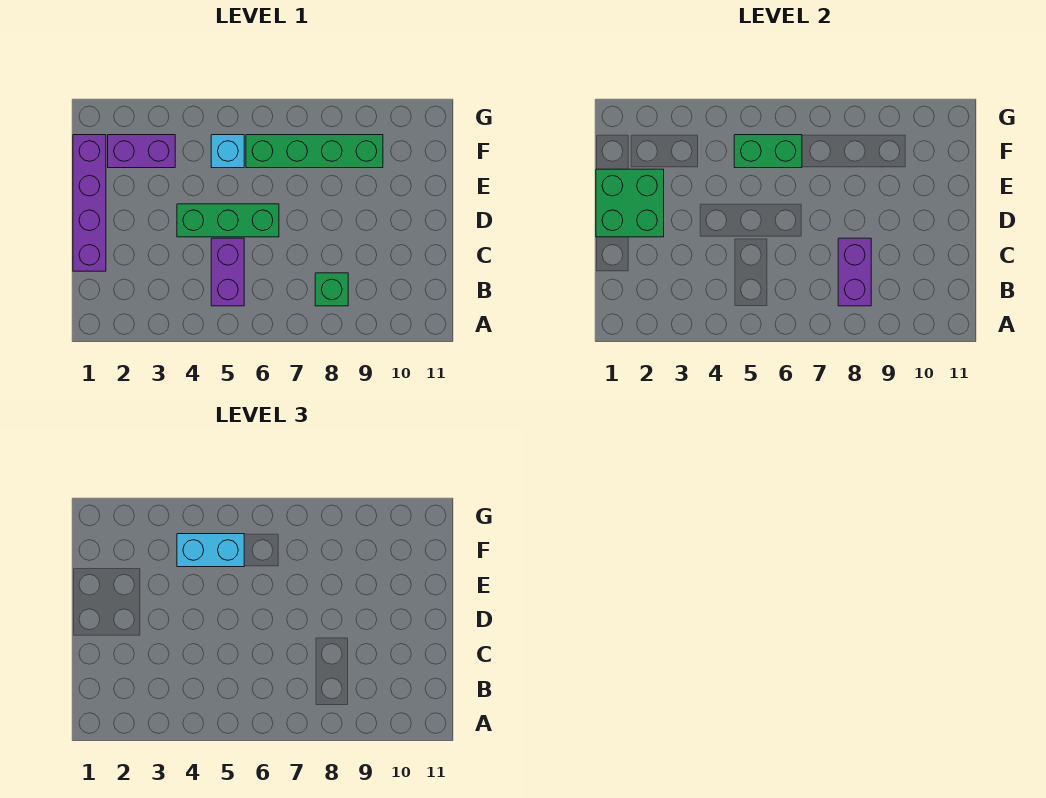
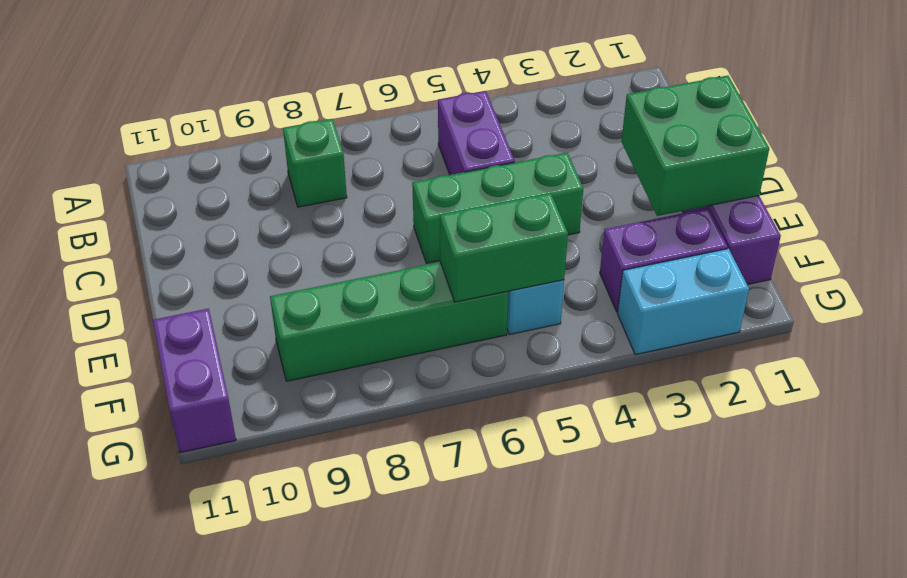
purple 1x2 brick [838,238,871,306] -> purple 1x2 brick moved to [153,309,236,453]
cyan 1x2 brick [177,534,244,567] -> cyan 1x2 brick moved to [618,249,749,355]

